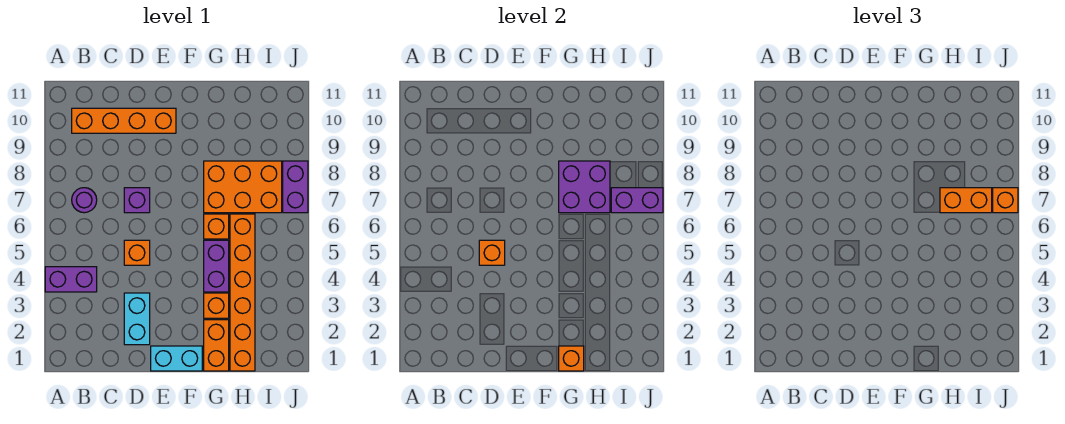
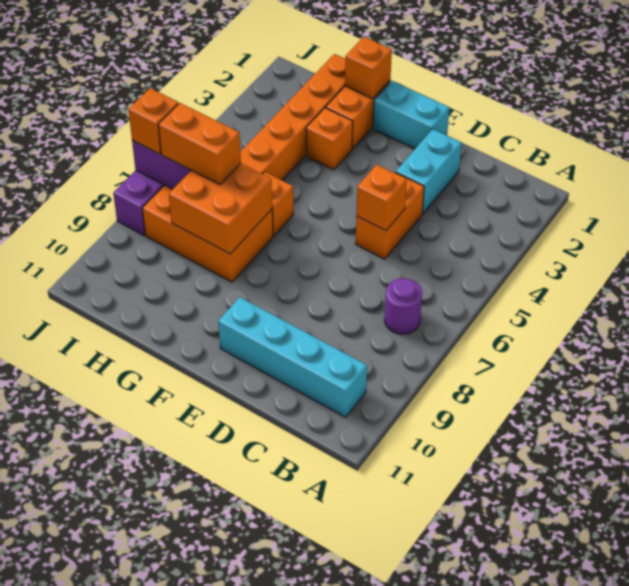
purple 1x2 brick [45,267,97,292] -> none
orange 1x4 brick [72,108,176,133] -> cyan 1x4 brick [218,297,367,417]
orange 1x1 brick [124,240,150,265] -> orange 1x2 brick [356,172,424,259]
purple 1x1 brick [124,188,150,213] -> none
purple 1x2 brick [204,240,229,292] -> none
purple 2x2 brick [559,161,610,213] -> orange 2x2 brick [169,163,272,254]

